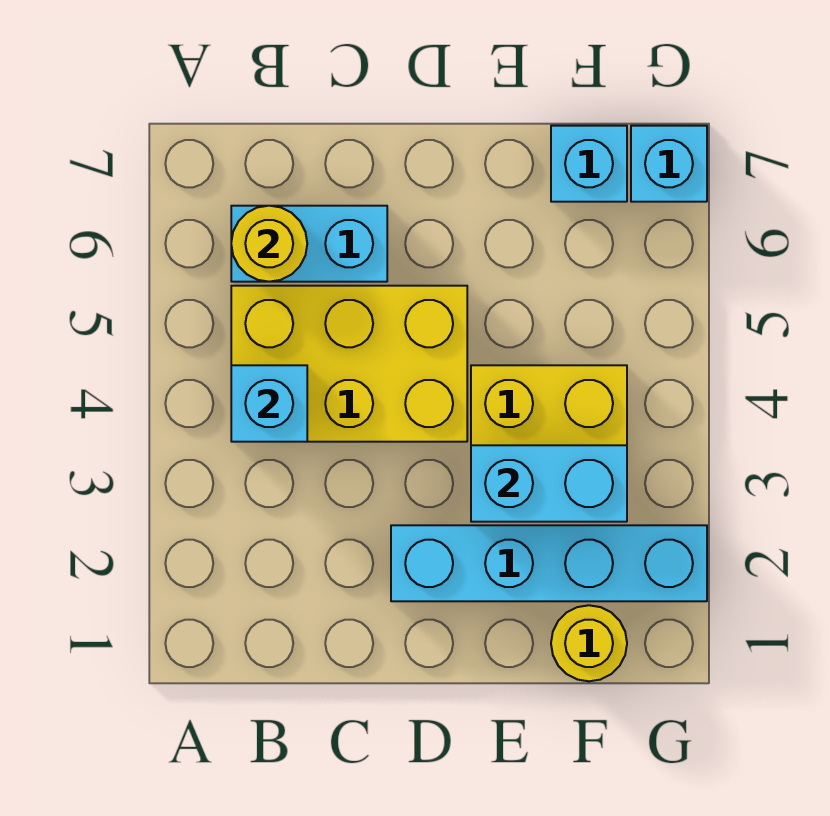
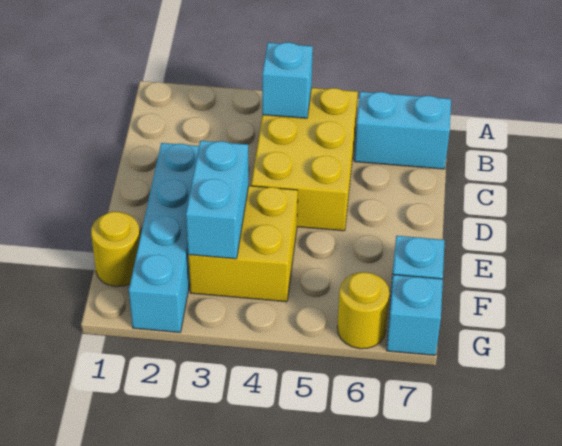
cyan 1x2 brick [231,206,387,282] -> cyan 1x2 brick turned to [354,92,451,169]
yellow 1x1 round brick [231,206,307,282] -> yellow 1x1 round brick moved to [337,272,389,349]

